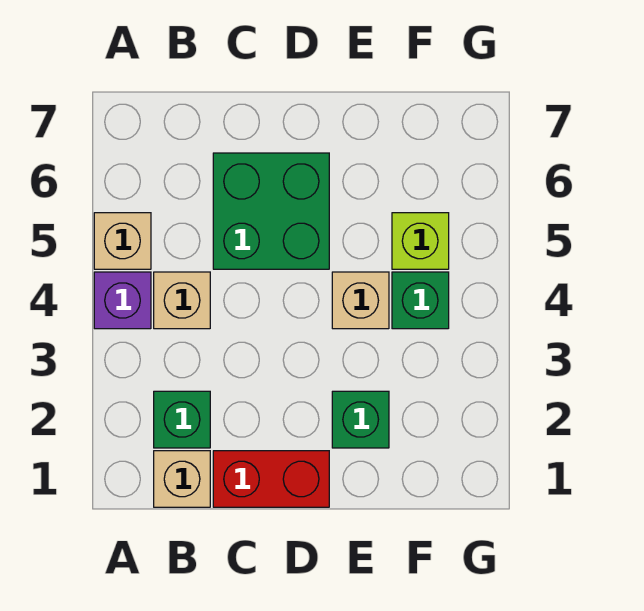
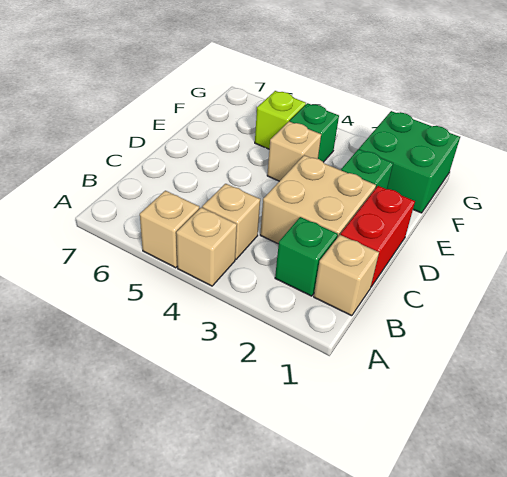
purple 1x1 brick [94,272,151,329] -> tan 1x1 brick [176,207,237,286]
none -> tan 2x2 brick [260,155,376,244]
green 2x2 brick [213,153,329,269] -> green 2x2 brick moved to [359,111,460,213]

